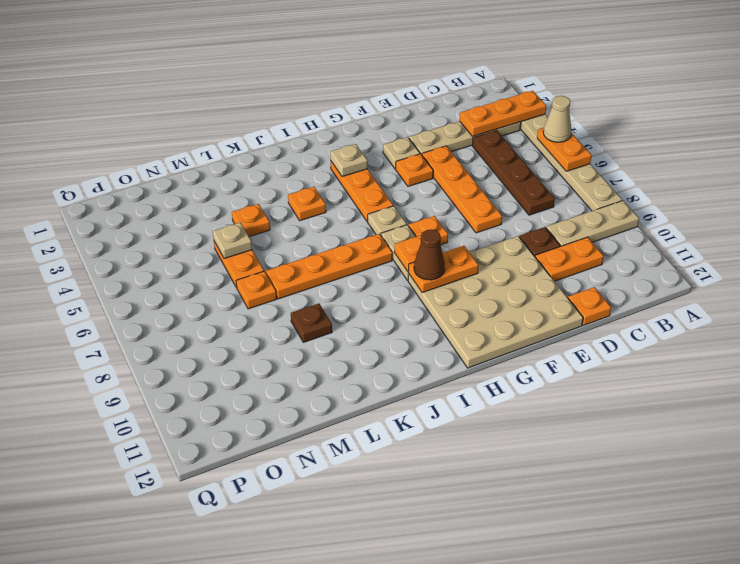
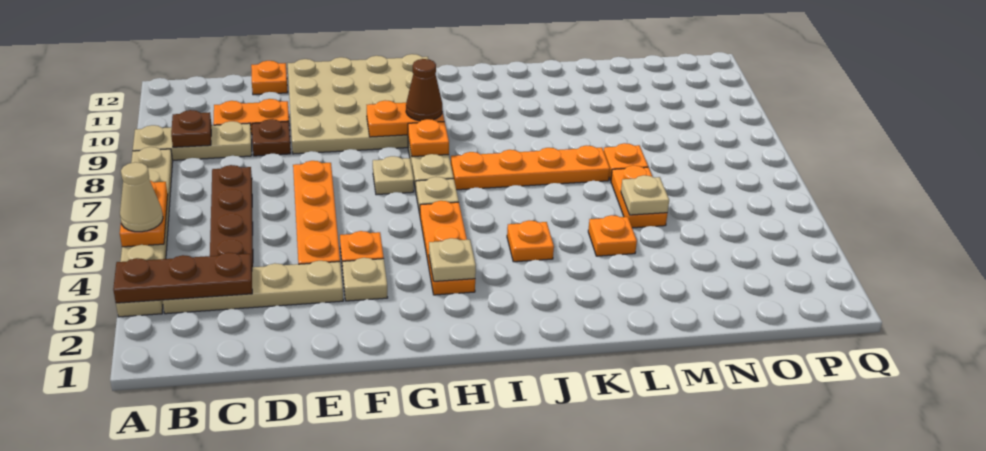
orange 1x3 plate [460,91,546,137] -> brown 1x3 plate [113,252,252,303]
orange 1x1 plate [409,216,448,245] -> tan 1x1 plate [373,156,414,195]
brown 1x1 plate [291,303,332,342] -> brown 1x1 plate moved to [171,110,211,147]

